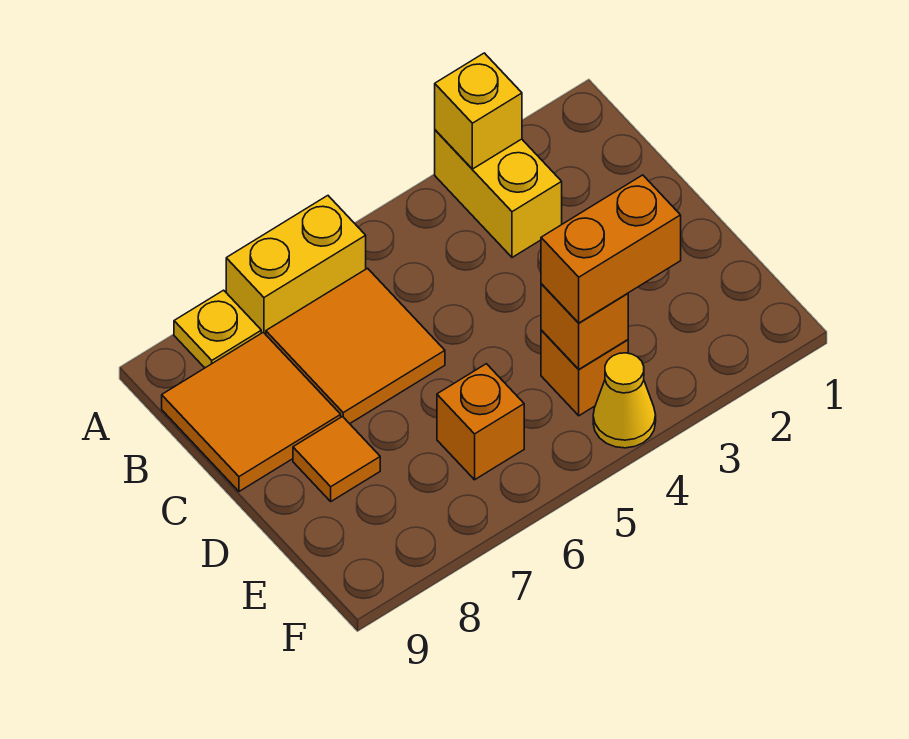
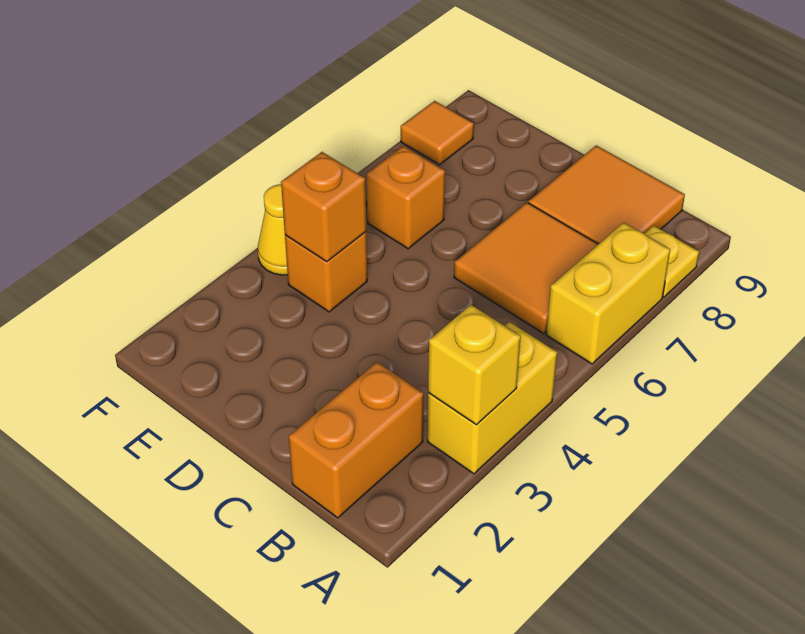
yellow 1x2 brick [435,130,562,257] -> yellow 1x2 brick turned to [427,322,557,474]
orange 1x1 tile [293,417,380,501] -> orange 1x1 tile moved to [401,101,474,165]
orange 1x2 brick [541,175,681,323] -> orange 1x2 brick moved to [289,362,424,518]

